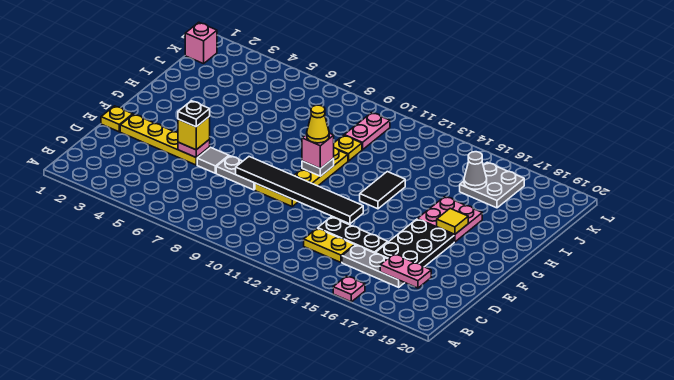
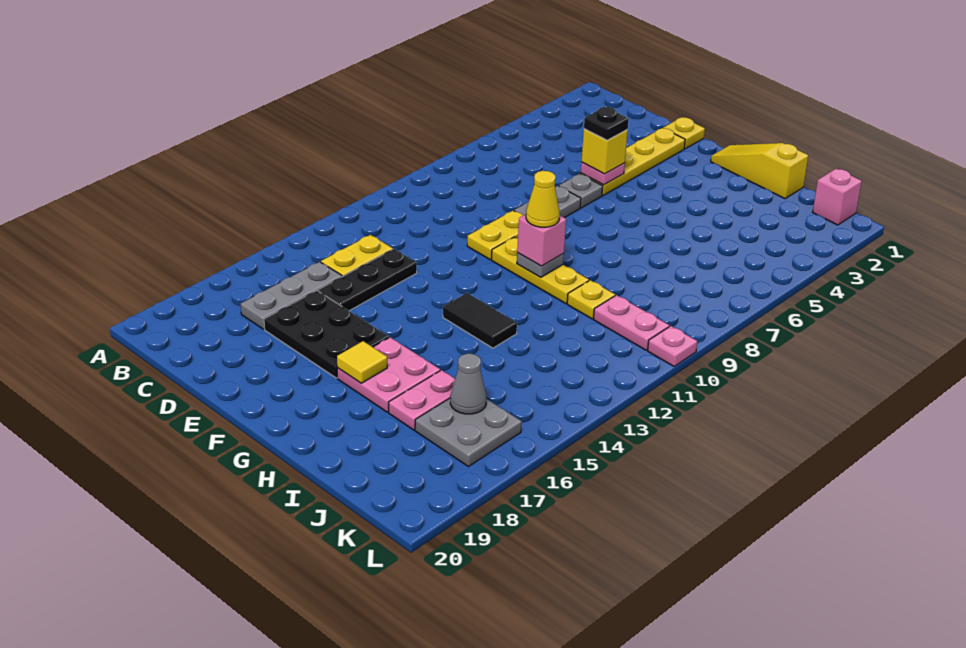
pink 1x1 plate [333,276,365,302] -> pink 1x1 plate moved to [648,326,697,366]
pink 1x2 plate [380,254,431,288] -> pink 1x2 plate moved to [389,370,455,430]
grey 1x1 tile [197,147,229,173] -> grey 1x1 plate [559,174,603,208]
black 1x6 tile [236,157,363,224] -> none
none -> yellow 1x3 slope [711,143,808,199]

